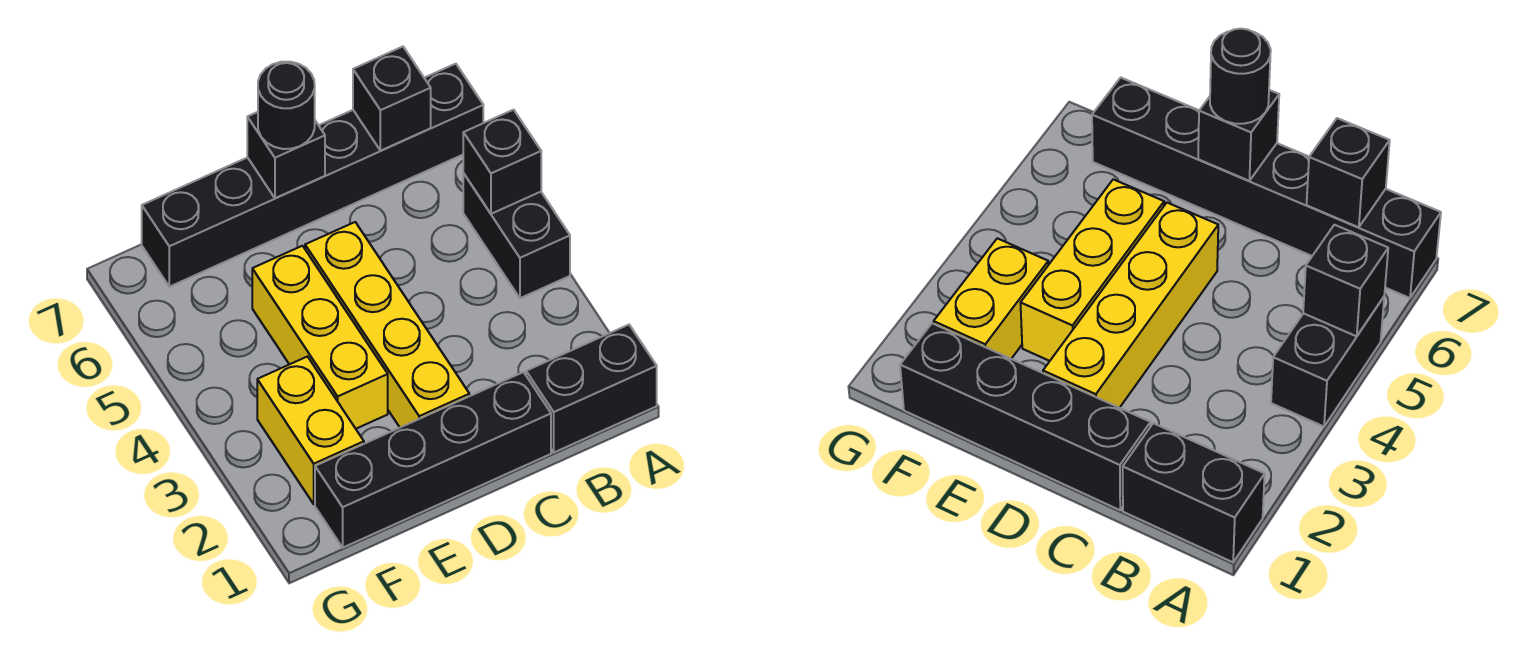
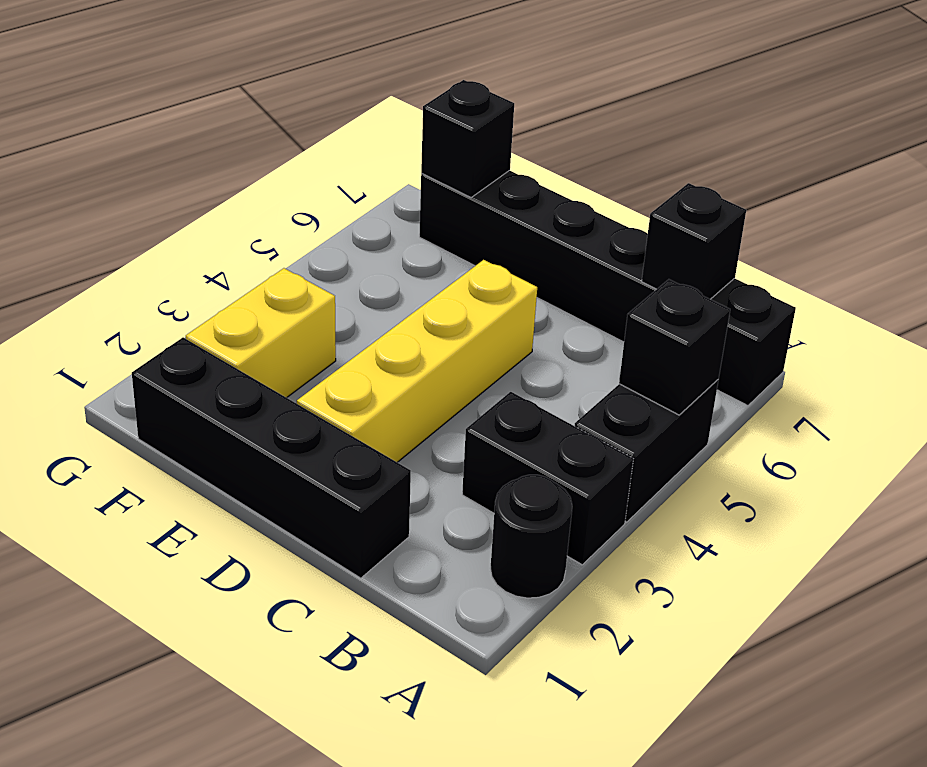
black 1x2 brick [526,325,657,452] -> black 1x2 brick moved to [462,392,633,565]
black 1x1 brick [247,112,325,198] -> black 1x1 brick moved to [421,80,514,198]
black 1x1 round brick [258,62,315,149] -> black 1x1 round brick moved to [491,475,572,598]
yellow 1x3 brick [252,246,388,429] -> none

